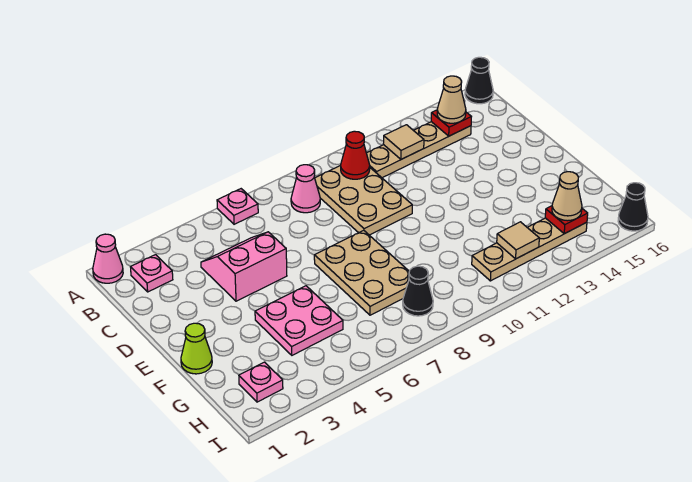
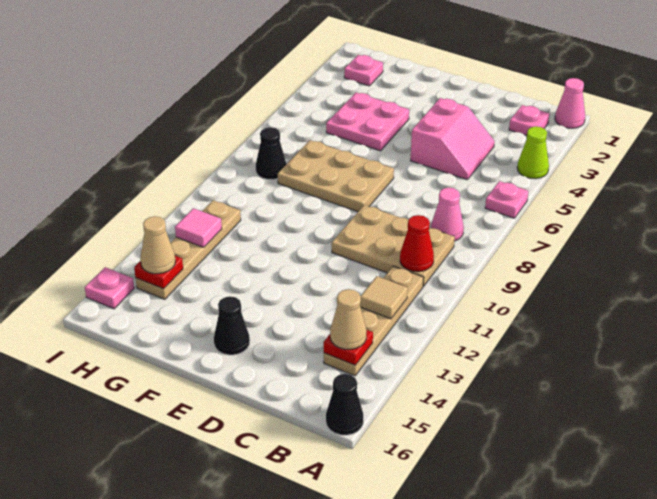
lime 1x1 cone [181,323,212,374] -> lime 1x1 cone moved to [517,126,549,179]
tan 1x1 tile [497,222,539,259] -> pink 1x1 tile [175,208,222,247]
none -> pink 1x1 plate [85,267,134,309]
black 1x1 cone [618,183,648,231] -> black 1x1 cone moved to [214,296,250,355]

